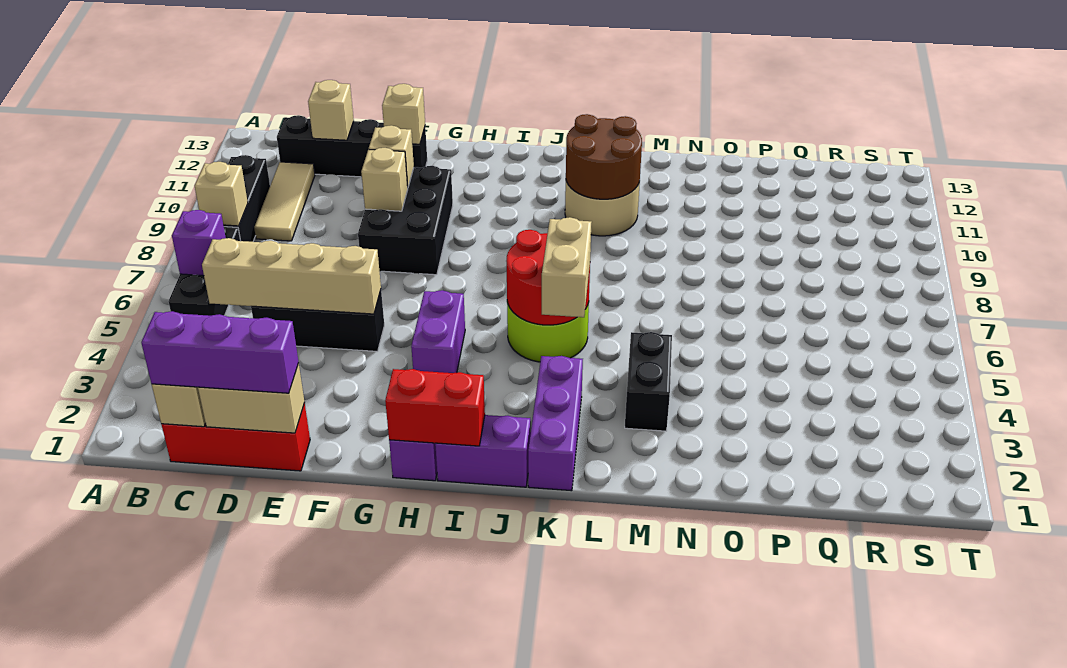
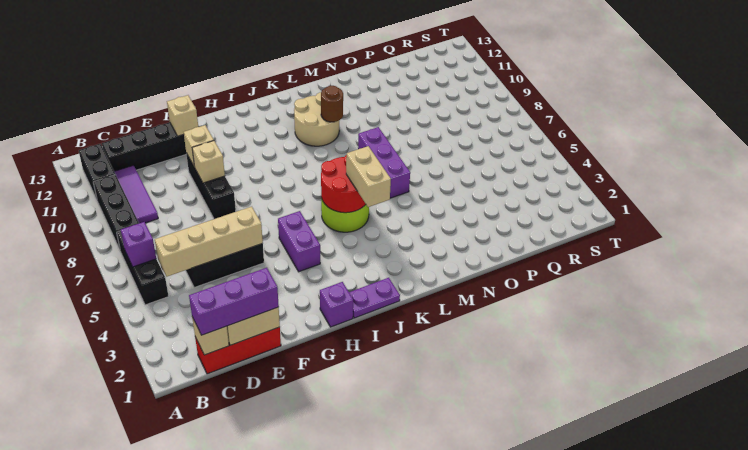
tan 1x1 brick [195,162,248,226] -> none
tan 1x3 tile [254,162,315,241] -> purple 1x3 tile [114,165,158,223]
tan 1x1 brick [308,80,354,140] -> none
black 2x3 brick [358,166,453,275] -> black 1x3 brick [186,153,236,219]
red 1x2 brick [385,369,485,446] -> none
purple 1x2 brick [435,415,531,487] -> purple 1x2 plate [349,278,400,318]
purple 1x3 brick [528,356,583,491] -> purple 1x3 brick moved to [358,127,410,198]
brown 2x2 round brick [566,114,642,199] -> brown 1x1 round brick [321,86,343,122]
black 1x2 brick [625,332,672,431] -> black 1x2 brick moved to [79,144,115,199]

